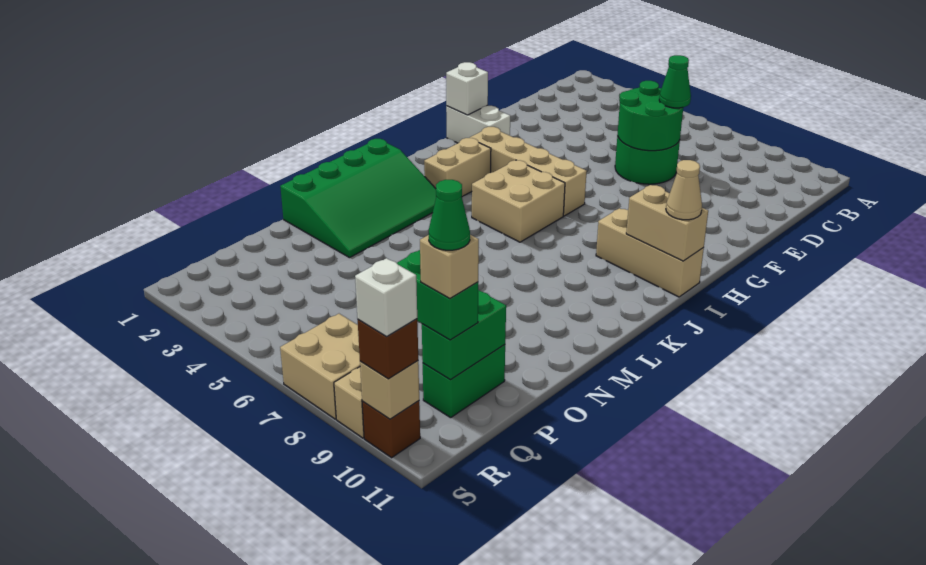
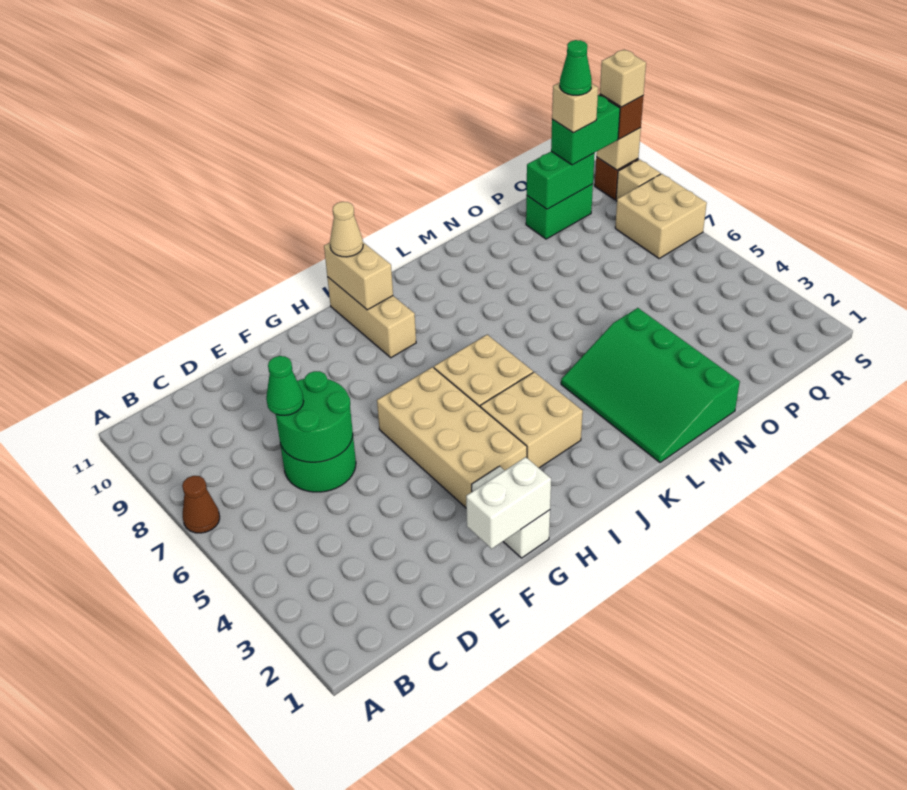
none -> brown 1x1 cone [182,476,220,533]
white 1x1 brick [446,62,488,115] -> white 1x2 brick [466,457,551,549]
tan 1x4 brick [470,127,587,216] -> tan 2x4 brick [377,367,527,508]
tan 1x2 brick [424,138,491,197] -> tan 2x2 brick [480,372,583,468]
green 3x4 slope [280,139,436,258] -> green 3x4 slope turned to [561,308,740,463]
green 1x2 brick [397,250,478,340] -> green 1x2 brick turned to [551,95,620,165]
white 1x1 brick [355,258,417,337] -> tan 1x1 brick [600,50,646,107]

